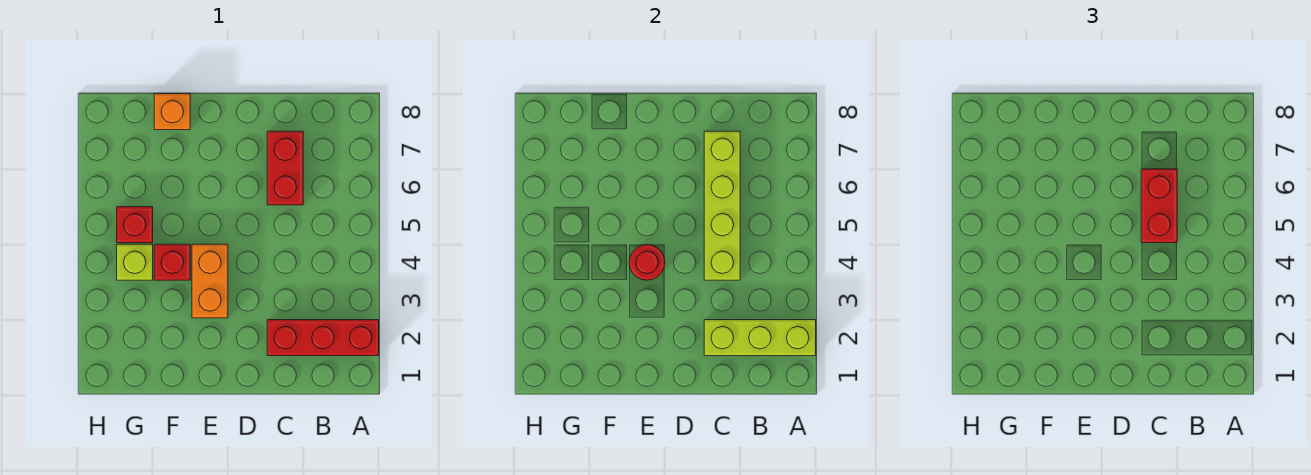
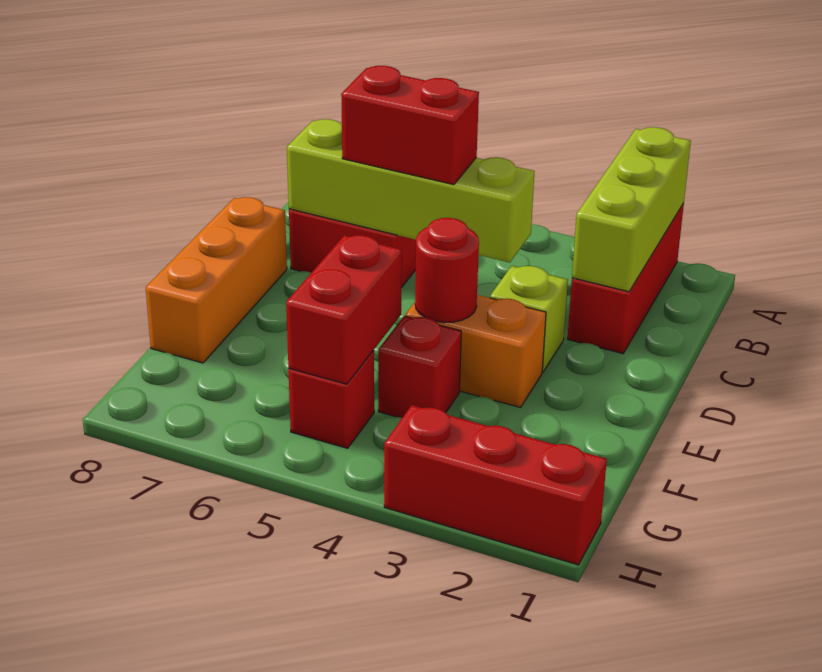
none -> red 1x2 brick [286,235,402,384]
orange 1x1 brick [154,94,190,130] -> orange 1x3 brick [146,197,287,363]
lime 1x1 brick [117,244,153,280] -> lime 1x1 brick moved to [490,266,568,372]
none -> red 1x3 brick [384,405,607,565]

